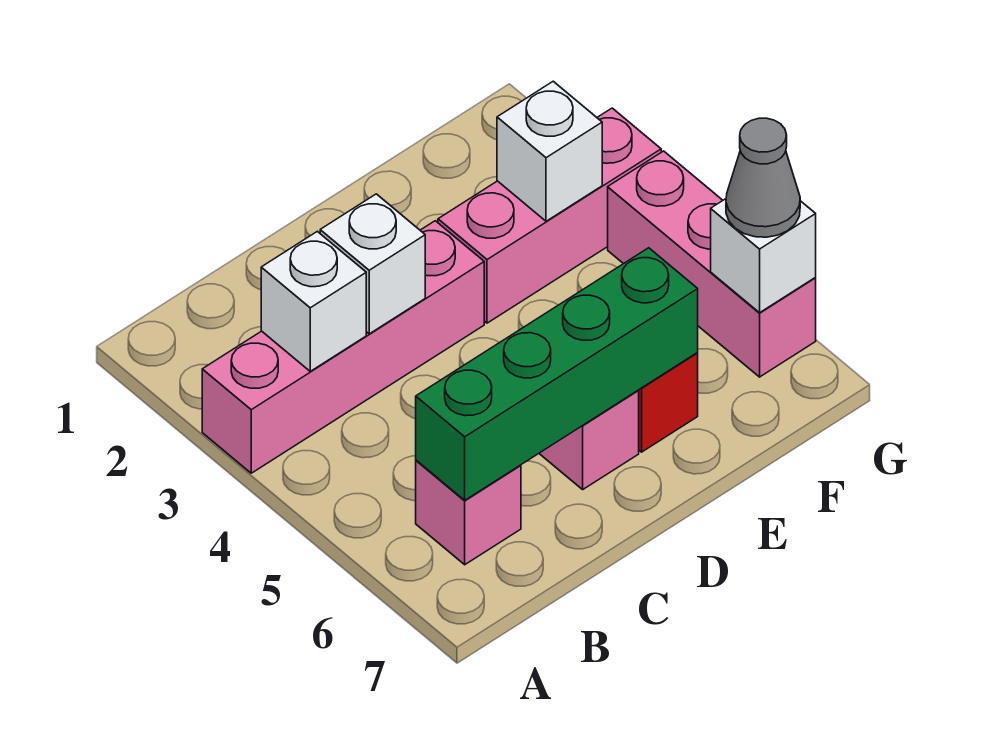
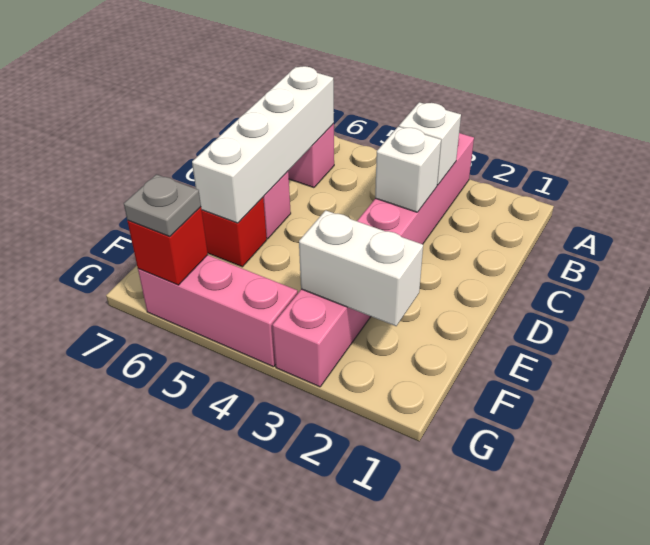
green 1x4 brick [416,248,698,500] -> white 1x4 brick [192,66,334,223]
white 1x1 brick [497,81,602,221] -> white 1x2 brick [299,210,423,326]
white 1x1 brick [711,199,816,313] -> red 1x1 brick [128,207,208,285]
grey 1x1 cone [726,118,800,237] -> grey 1x1 plate [124,174,201,237]

